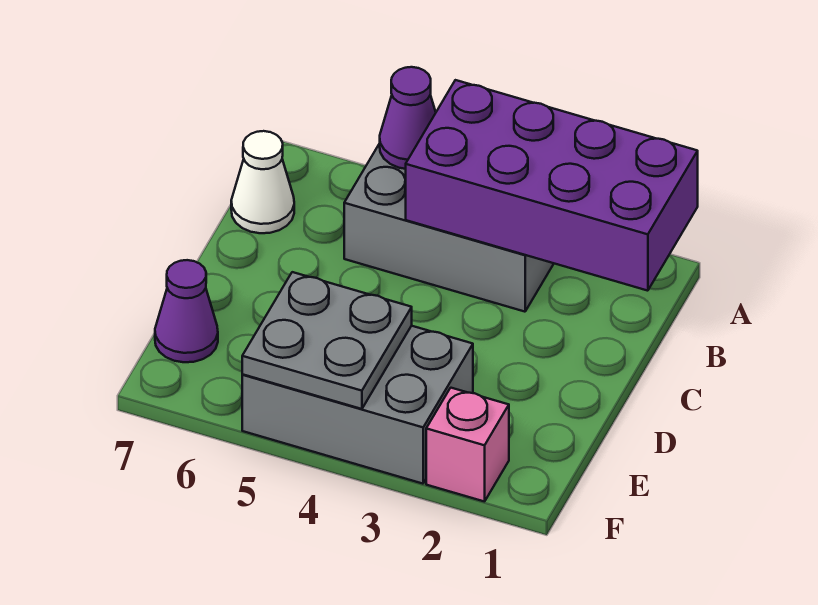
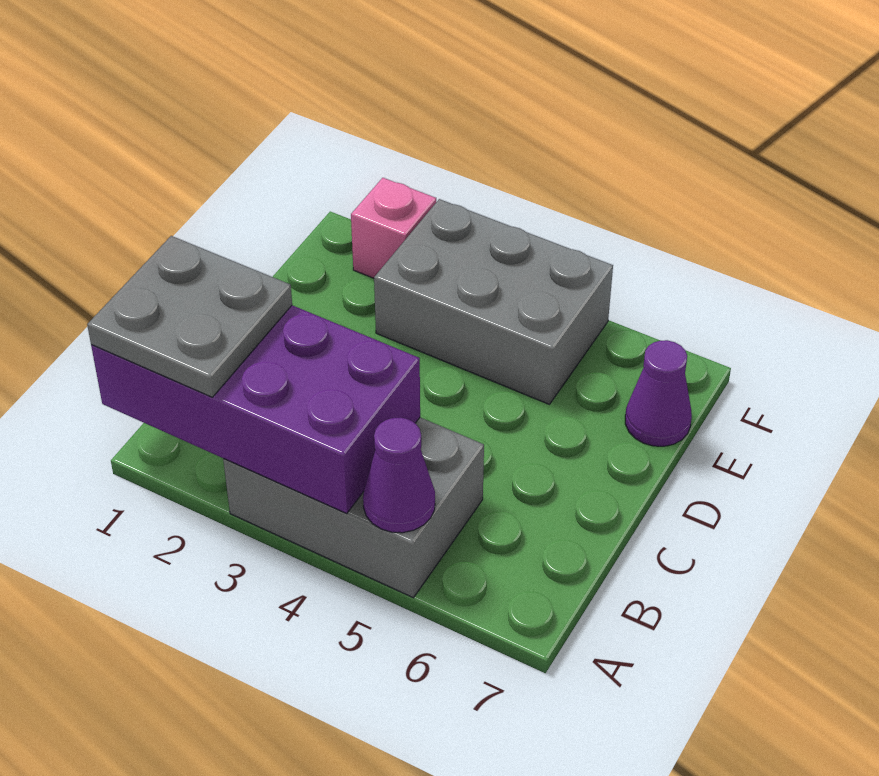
white 1x1 cone [231,131,294,233] -> none
grey 2x2 plate [242,272,412,409] -> grey 2x2 plate moved to [87,236,292,397]

